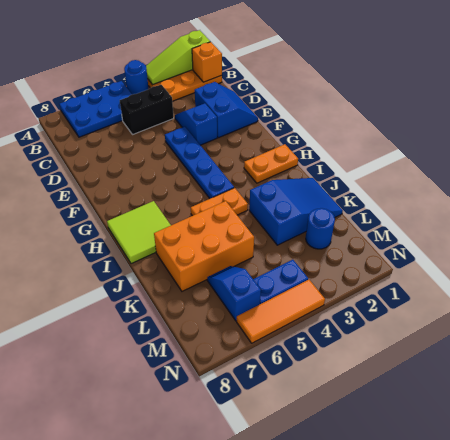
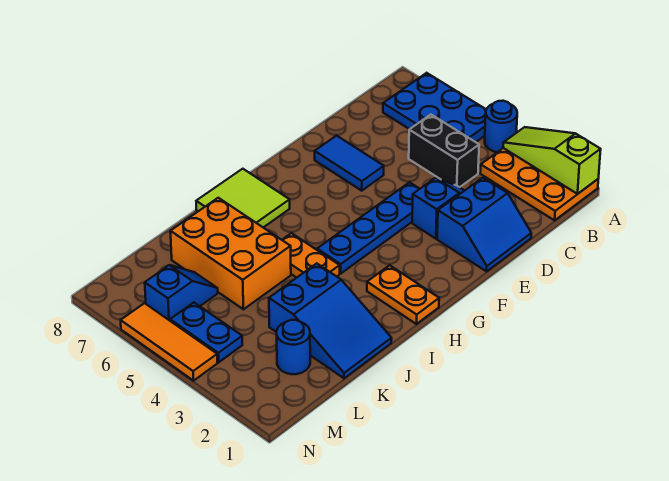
orange 1x1 brick [192,42,222,82] -> none
none -> blue 1x2 tile [315,136,384,191]

